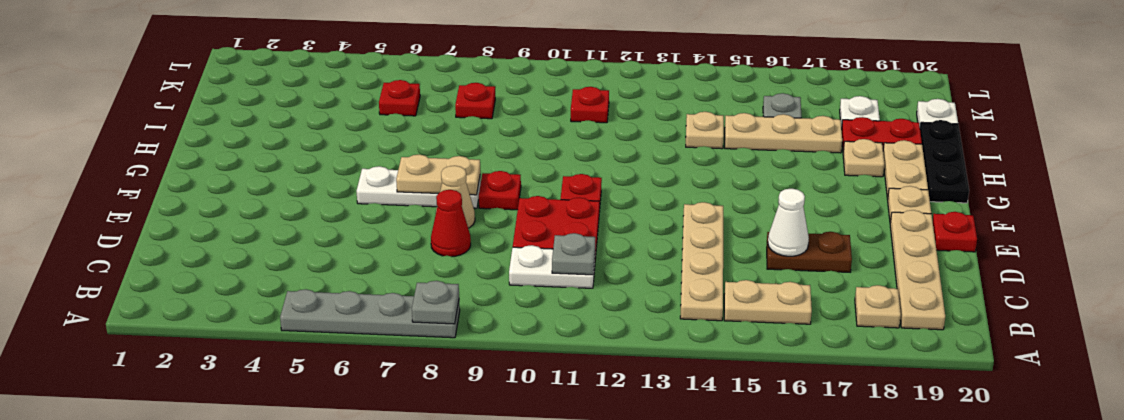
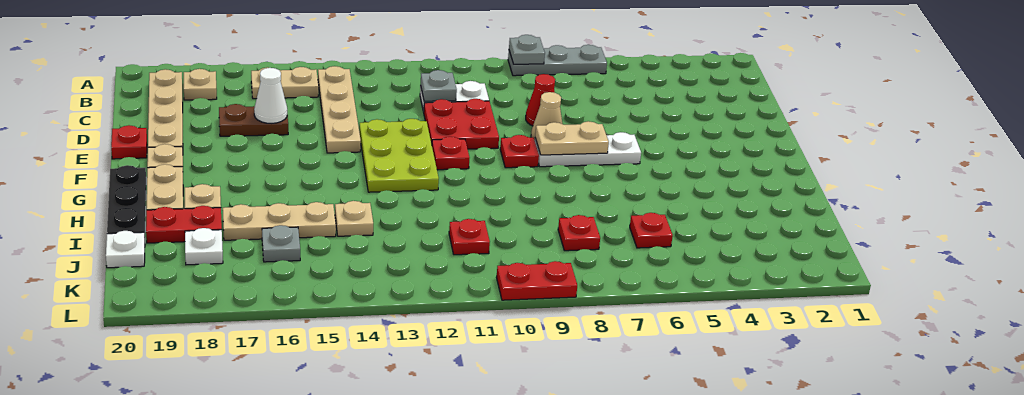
grey 1x4 plate [280,289,460,338] -> grey 1x3 plate [508,45,607,76]
none -> lime 2x3 plate [359,119,439,192]
none -> red 1x2 plate [496,261,577,300]

